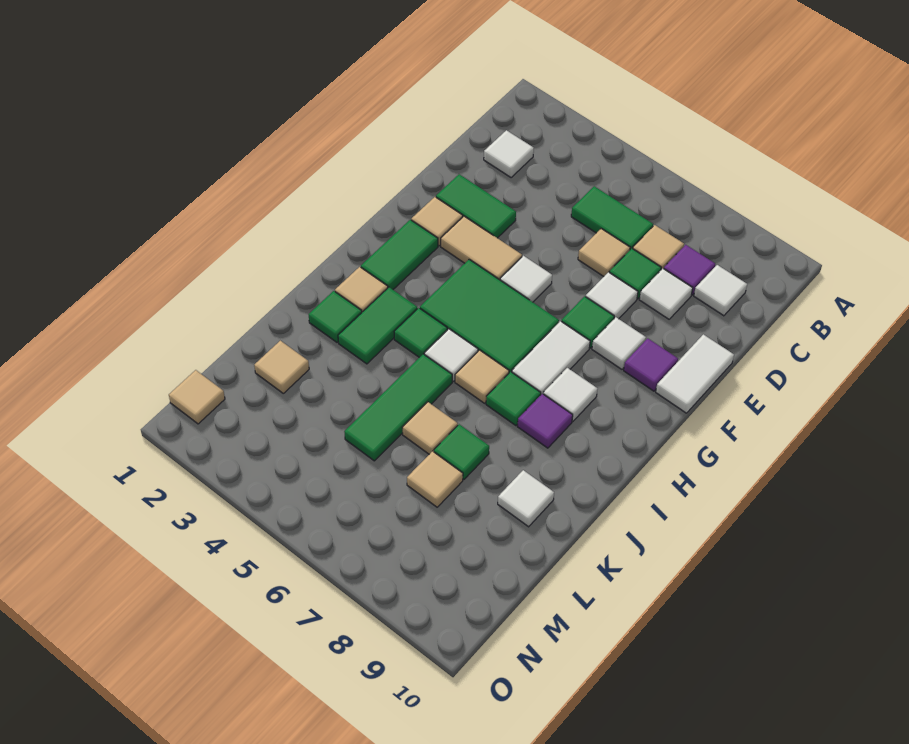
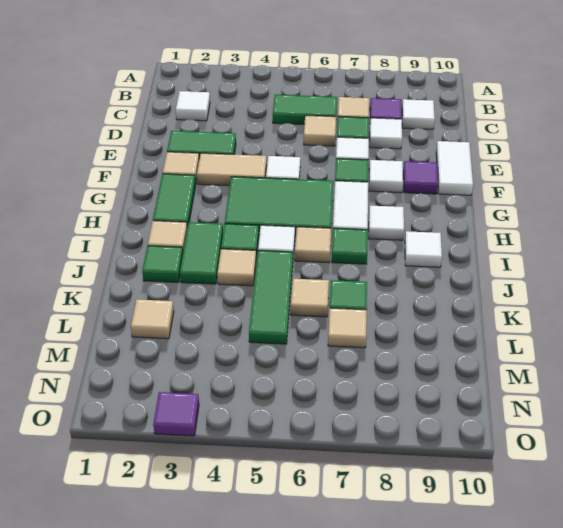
purple 1x1 tile [517,394,573,448] -> purple 1x1 tile moved to [153,392,199,436]
white 1x1 tile [498,470,554,527] -> white 1x1 tile moved to [405,231,442,267]
tan 1x1 tile [169,370,225,424] -> tan 1x1 tile moved to [217,249,256,286]

